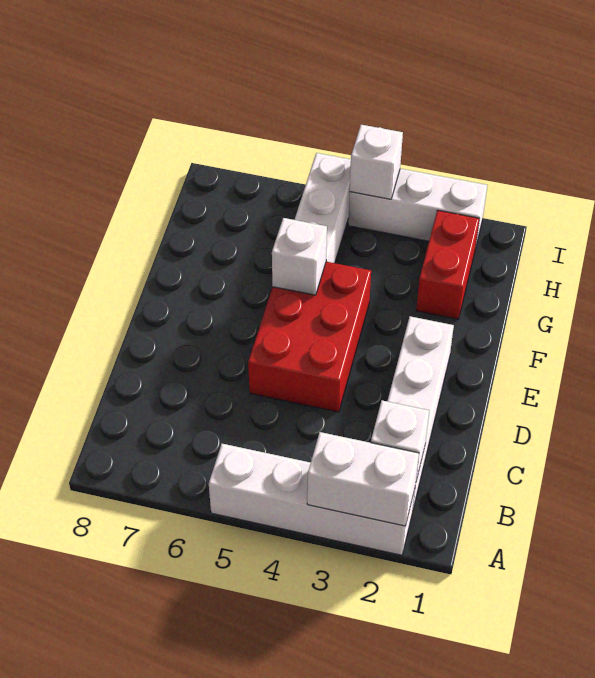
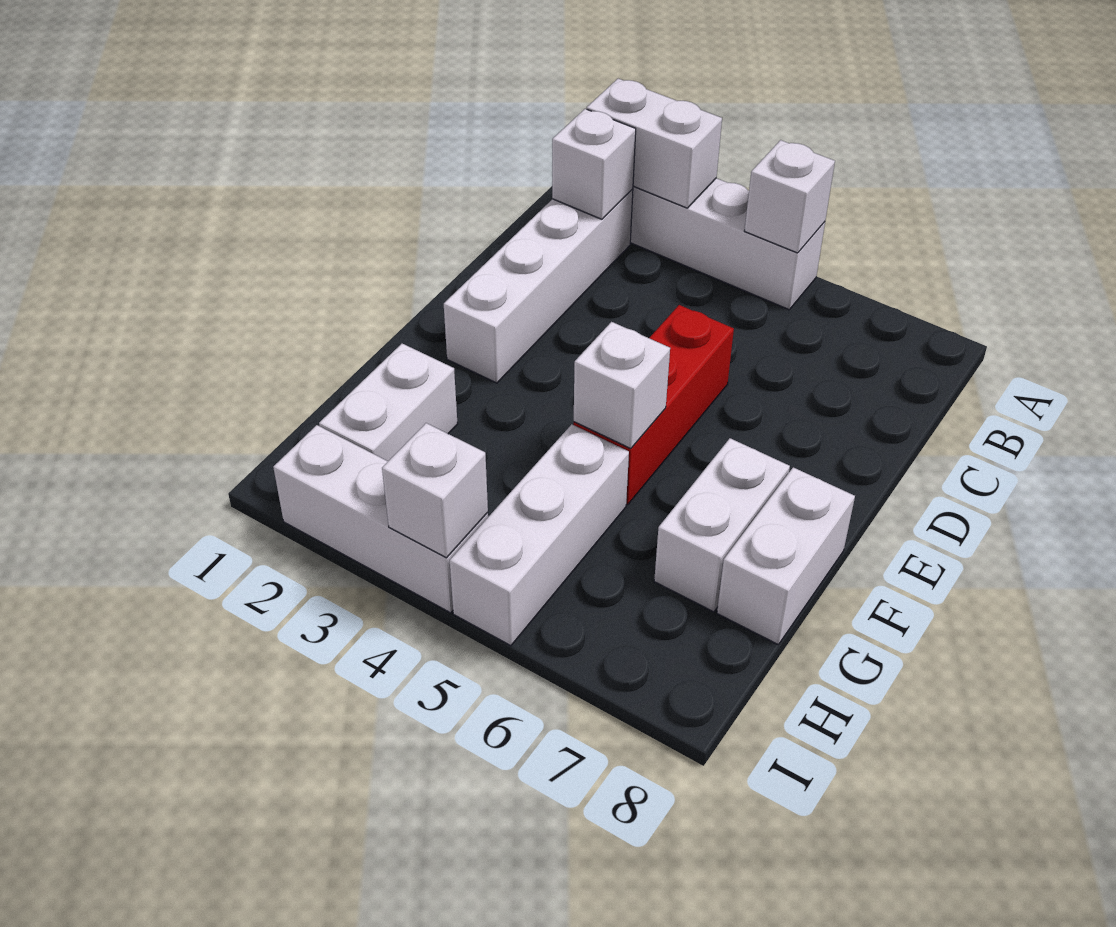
none -> white 1x1 brick [745,140,835,253]
red 2x3 brick [248,262,371,412] -> red 1x3 brick [574,305,734,505]
none -> white 1x2 brick [654,438,790,612]
none -> white 1x2 brick [717,467,855,644]
red 1x2 brick [416,210,480,319] -> white 1x2 brick [319,344,458,461]

